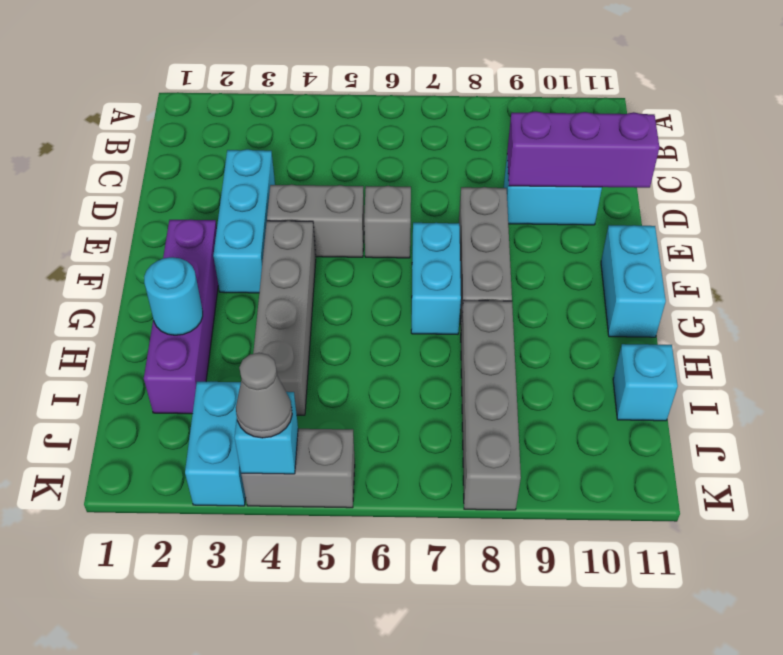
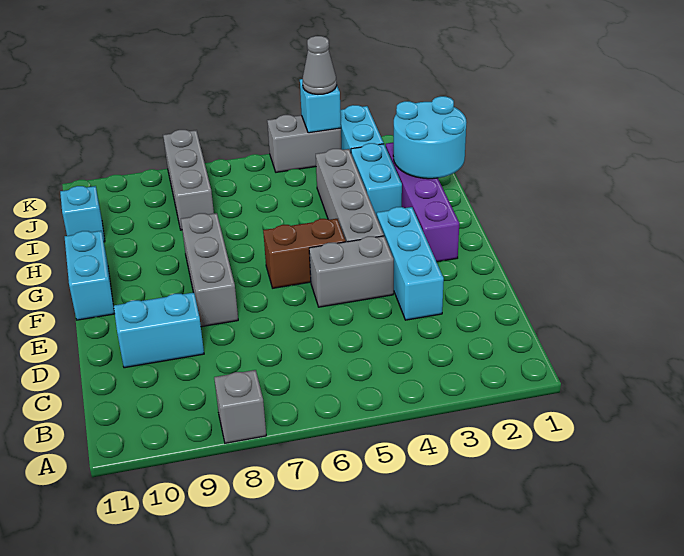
purple 1x3 brick [507,111,659,188] -> none
grey 1x1 brick [364,186,411,258] -> grey 1x1 brick moved to [214,370,266,443]
none -> brown 1x2 brick [263,219,346,288]
cyan 1x2 brick [411,223,461,334] -> cyan 1x2 brick moved to [351,143,402,216]
cyan 1x1 round brick [144,257,203,335] -> cyan 2x2 round brick [393,96,467,179]
grey 1x4 brick [461,300,521,510] -> grey 1x3 brick [163,130,214,230]

